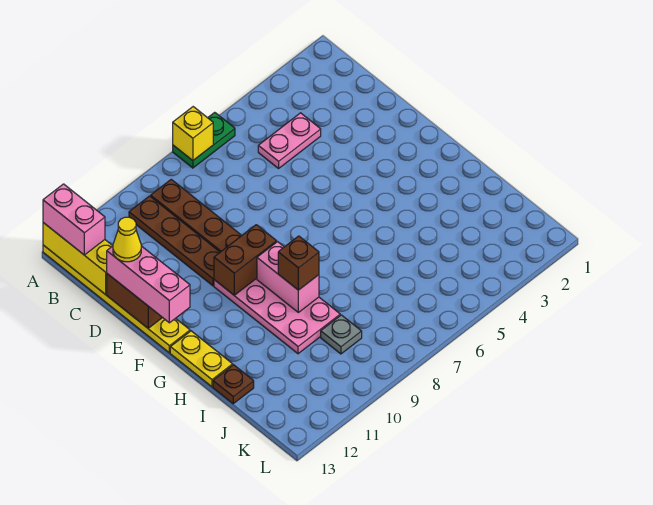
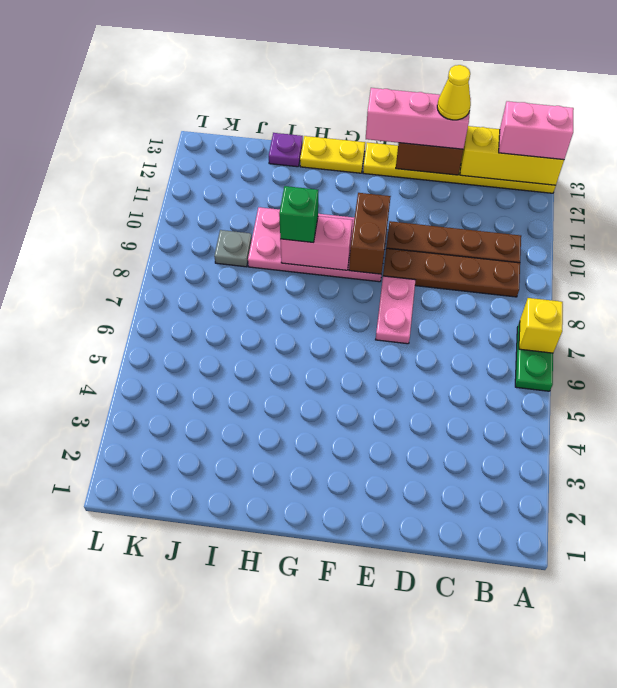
pink 1x2 plate [258,113,321,168] -> pink 1x2 plate moved to [376,276,415,344]
brown 1x1 brick [278,236,319,290] -> green 1x1 brick [279,186,318,243]
brown 1x1 plate [213,365,254,404] -> purple 1x1 plate [269,133,303,167]

